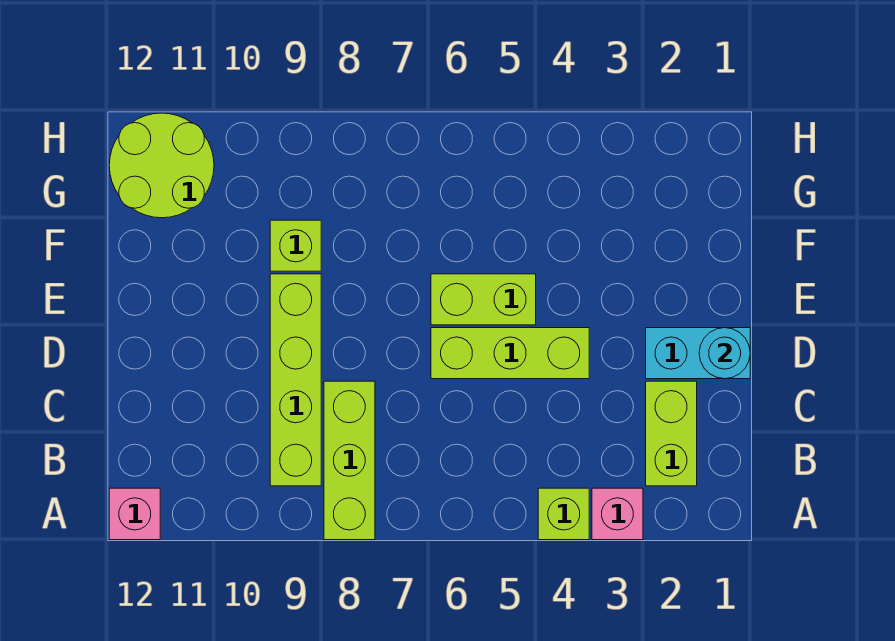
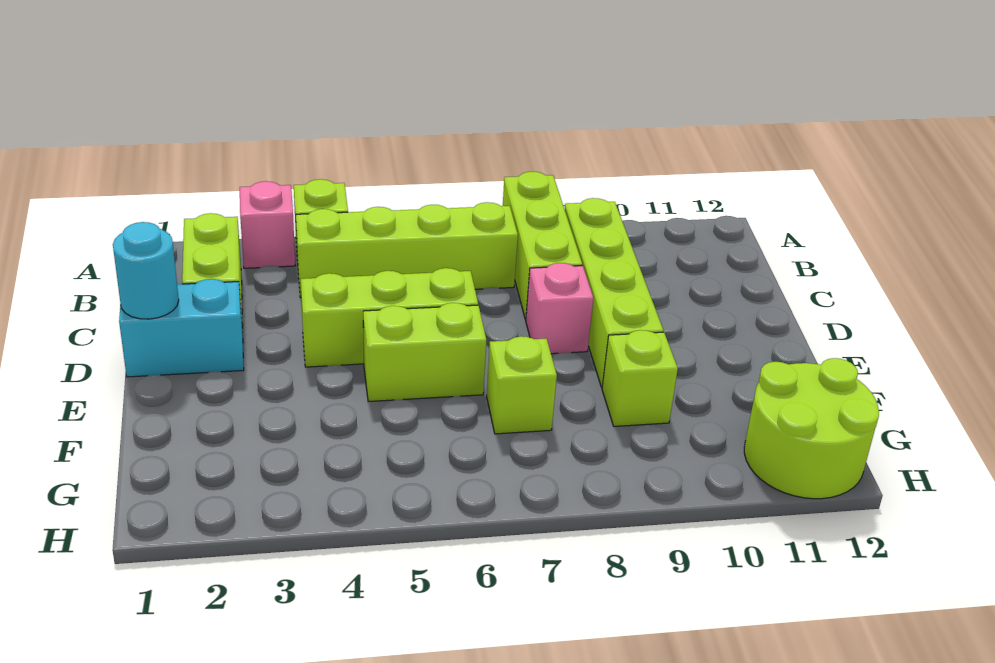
pink 1x1 brick [109,488,160,540] -> pink 1x1 brick moved to [526,263,593,354]
none -> lime 1x4 brick [296,202,518,297]
none -> lime 1x1 brick [487,336,557,434]

